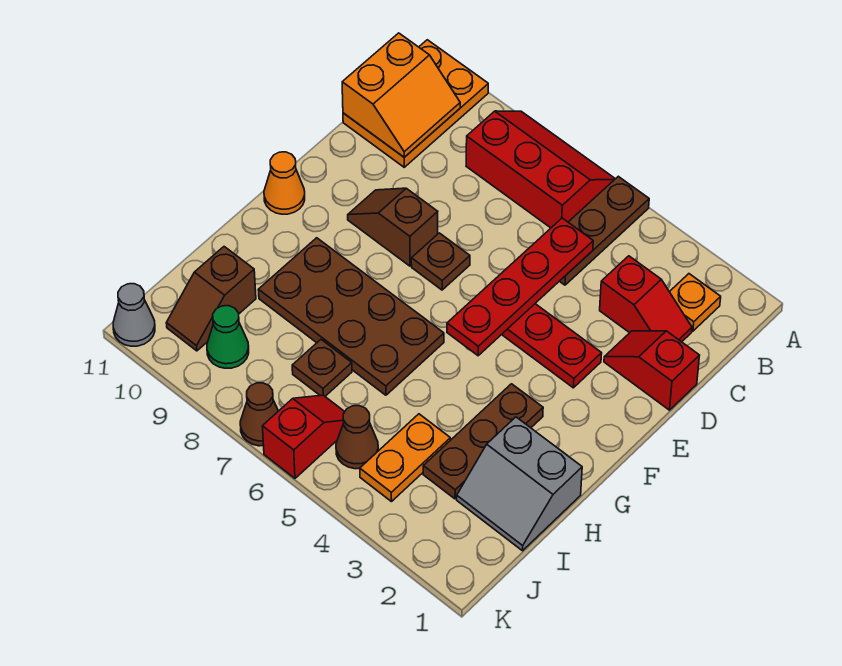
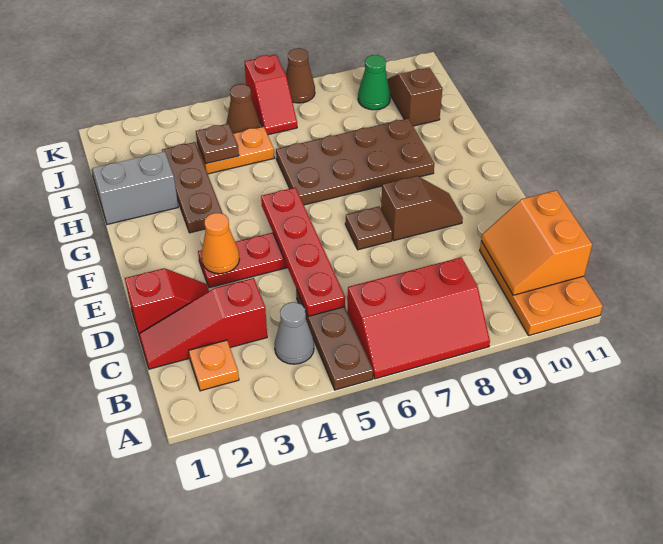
red 1x2 slope [600,256,692,342] -> red 1x3 slope [139,278,267,369]
orange 1x1 cone [264,152,305,214] -> orange 1x1 cone moved to [201,213,239,274]
orange 1x2 plate [360,414,450,502] -> orange 1x2 plate turned to [197,127,274,174]
brown 1x1 plate [292,340,352,396] -> brown 1x1 plate moved to [196,124,239,164]
grey 1x1 cone [113,284,155,346] -> grey 1x1 cone moved to [274,302,314,364]

